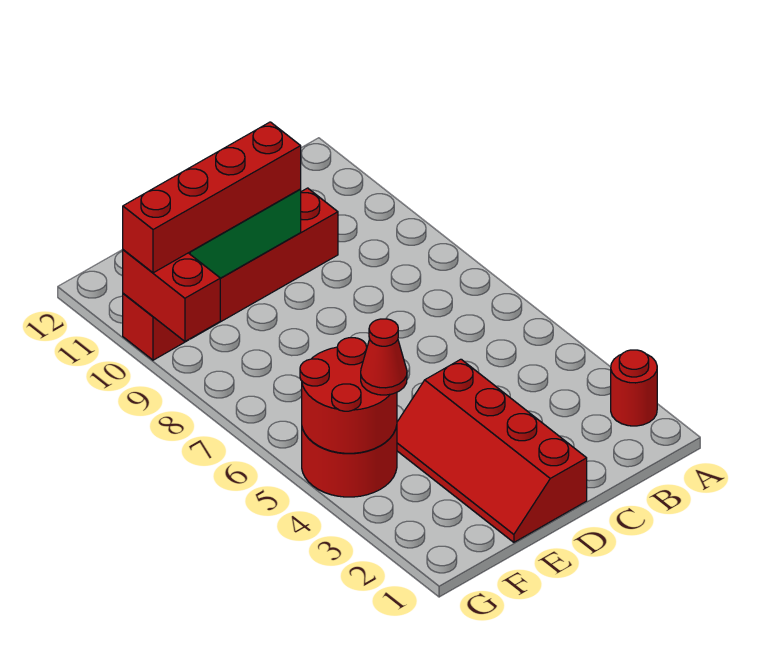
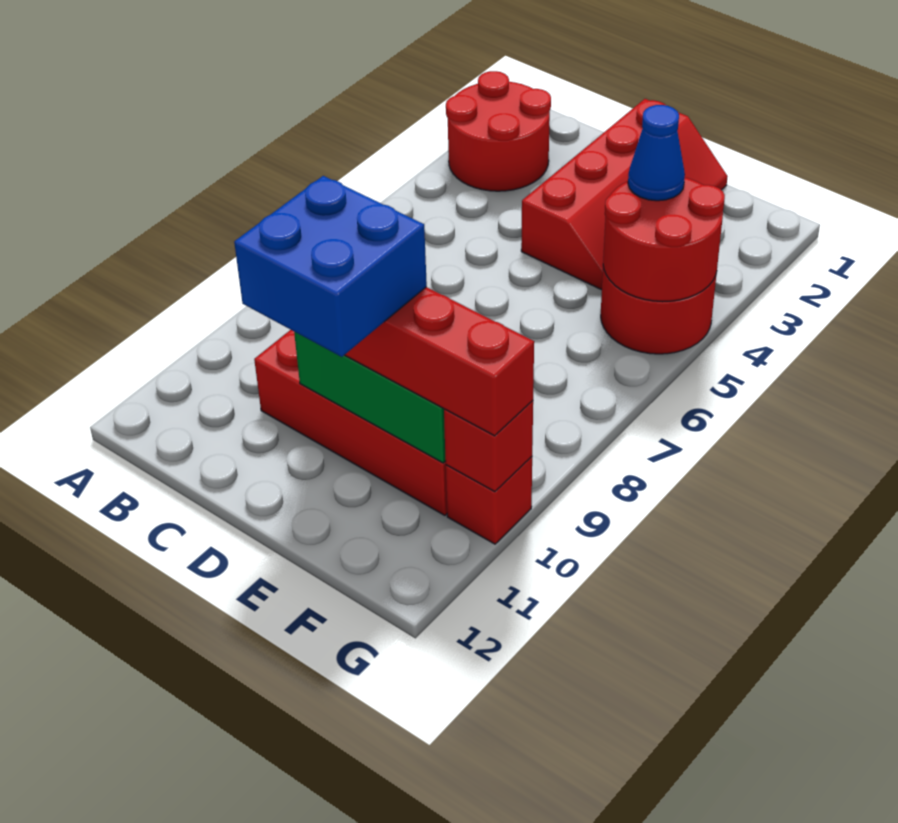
red 1x1 round brick [611,350,657,426] -> red 2x2 round brick [446,71,551,191]
none -> blue 2x2 brick [234,176,427,357]
red 1x1 cone [361,319,407,395] -> blue 1x1 cone [628,105,685,201]
red 1x2 brick [123,250,220,341] -> red 1x1 brick [444,401,533,492]

